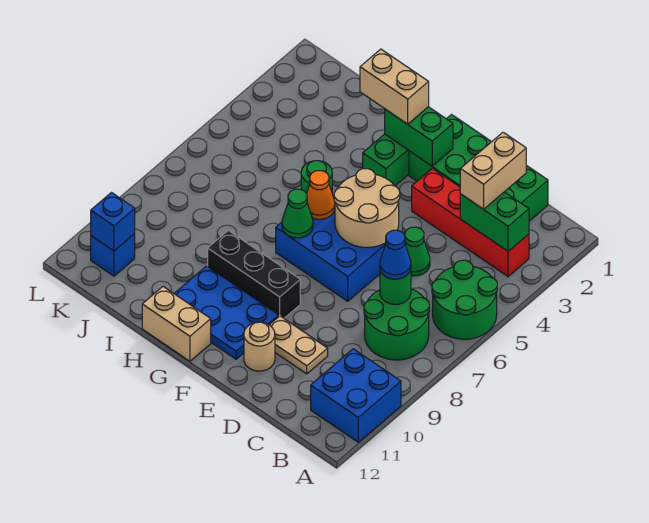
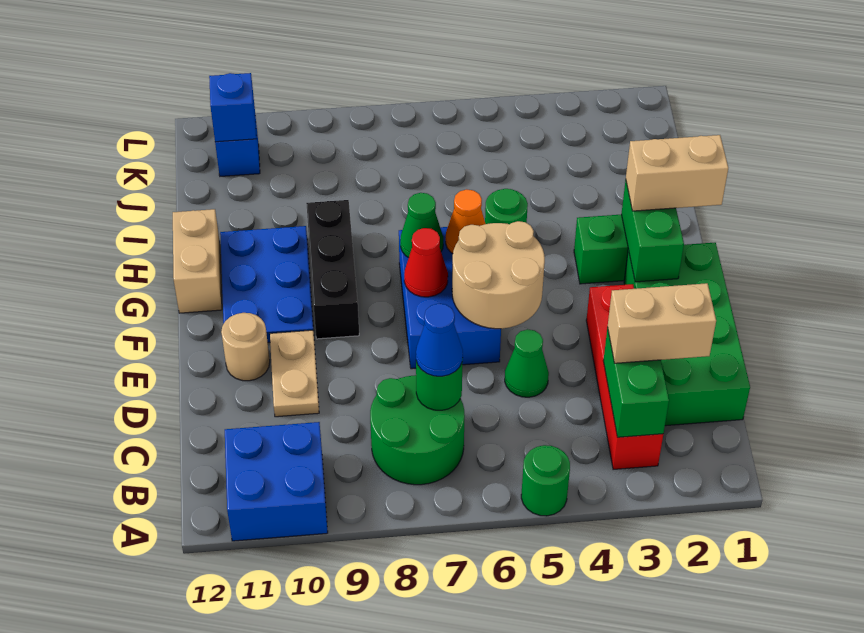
green 2x2 round brick [432,260,497,339] -> green 1x1 round brick [521,445,570,516]
none -> red 1x1 cone [404,228,448,297]
tan 1x2 brick [360,49,429,124] -> tan 1x2 brick turned to [626,135,728,211]

